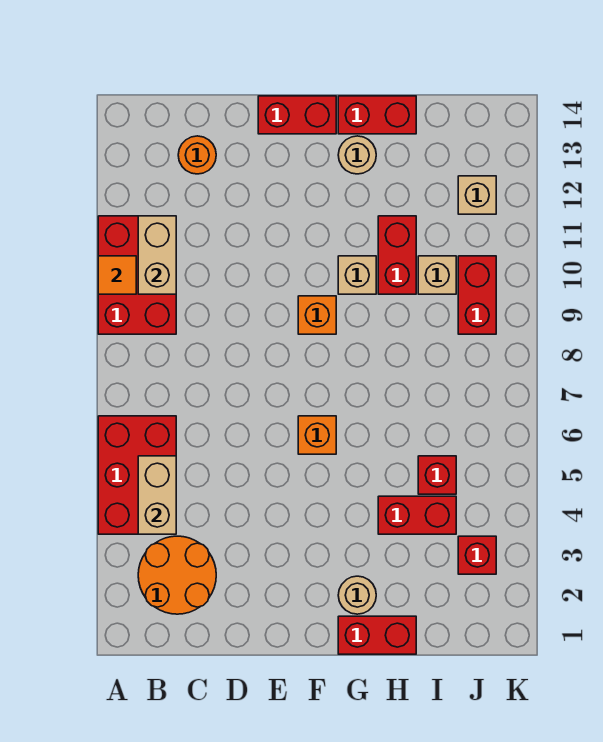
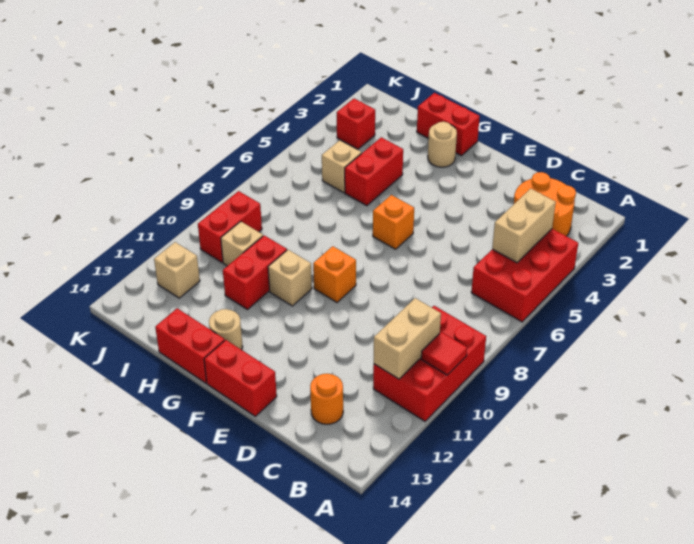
orange 1x1 tile [98,256,136,294] -> red 1x1 tile [421,332,467,375]
red 1x2 brick [378,496,456,534] -> red 1x2 brick turned to [345,137,403,206]
red 1x1 brick [418,456,456,494] -> tan 1x1 brick [322,140,362,193]

